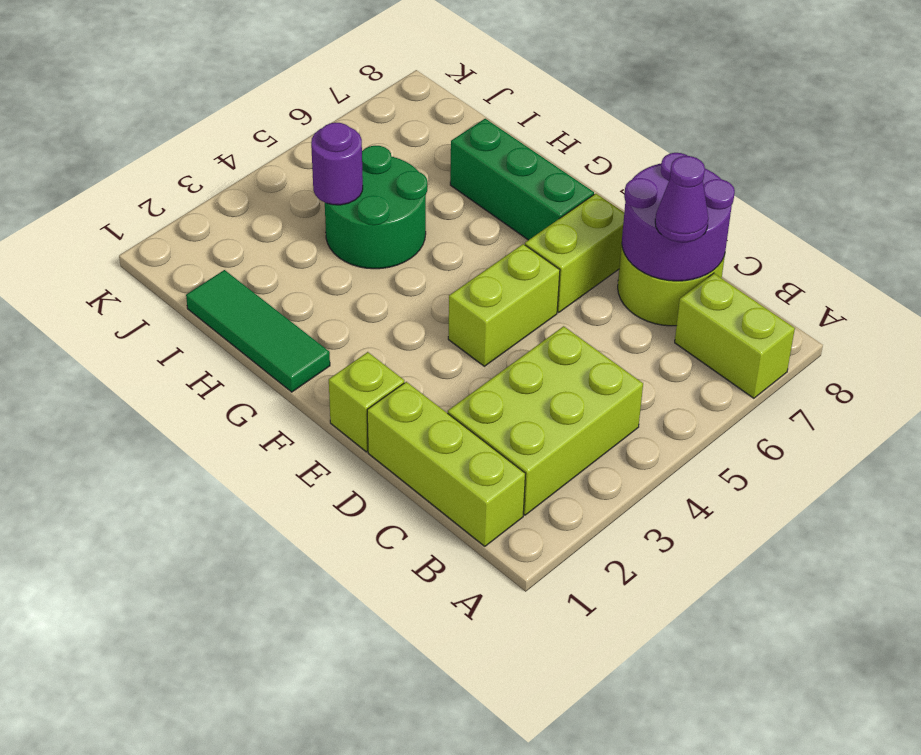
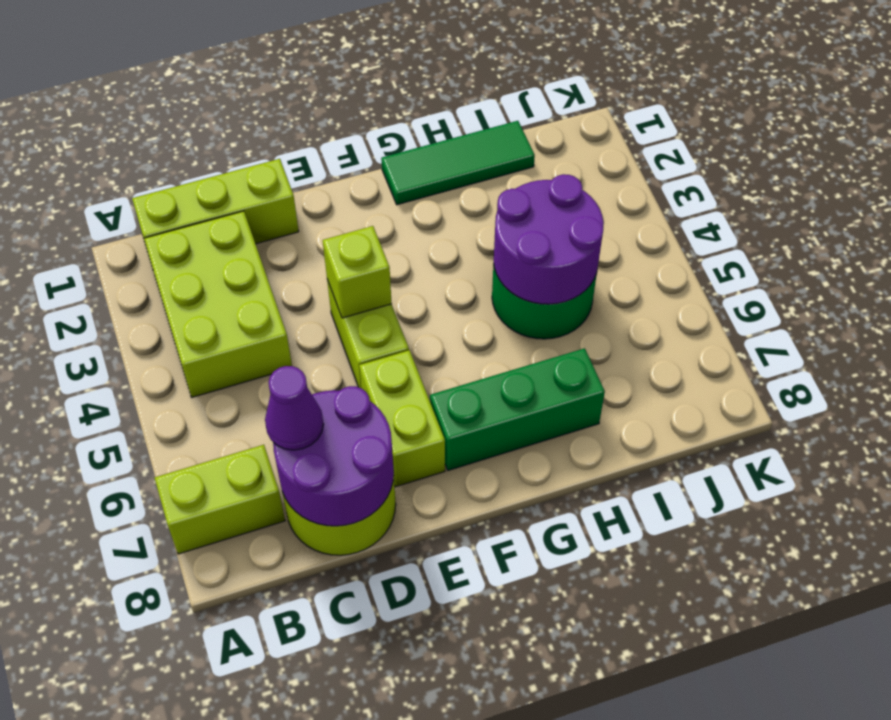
lime 1x1 brick [329,352,404,452] -> lime 1x1 brick moved to [323,226,392,318]
purple 1x1 round brick [311,123,363,205] -> purple 2x2 round brick [494,174,604,304]

